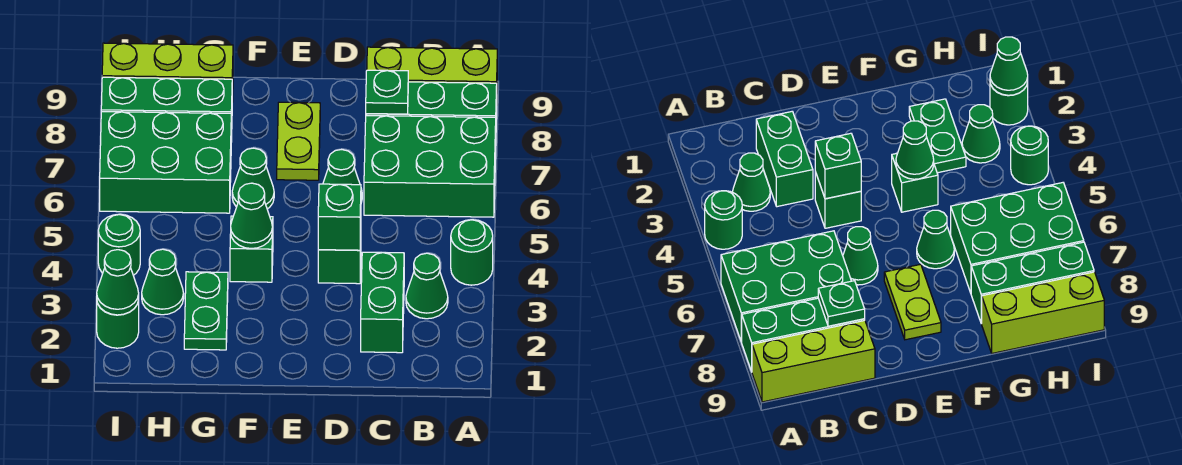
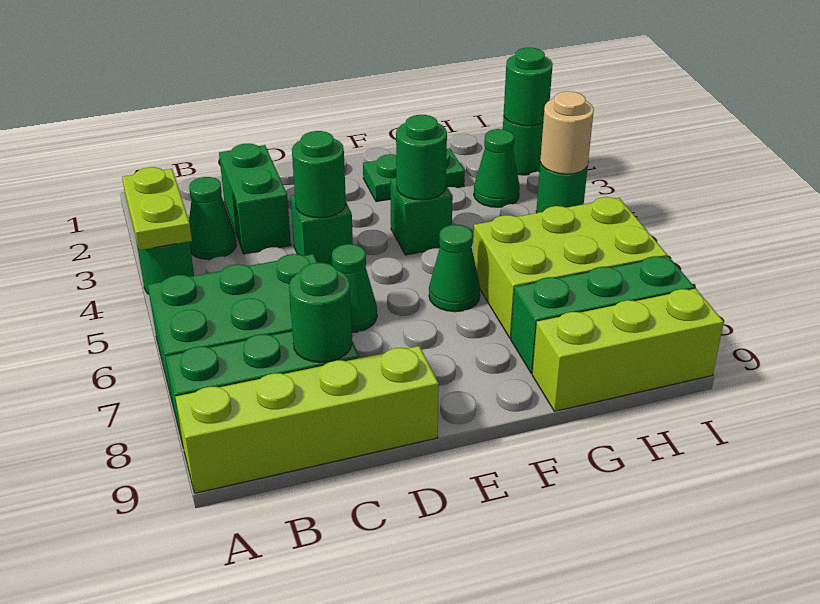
lime 1x3 brick [367,47,497,83] -> lime 1x4 brick [175,346,439,493]
green 1x1 plate [366,70,408,114] -> green 1x1 round brick [289,263,352,363]
green 1x1 brick [318,184,361,250] -> green 1x1 round brick [292,131,346,218]
lime 1x2 plate [277,102,320,180] -> lime 1x2 plate moved to [122,167,192,250]
green 1x1 cone [231,183,272,249] -> green 1x1 round brick [396,115,447,200]
green 1x2 plate [184,272,228,350] -> green 1x2 plate turned to [363,148,465,202]
green 2x3 brick [100,112,231,213] -> lime 2x3 brick [473,197,667,338]
green 1x1 cone [97,250,139,315] -> green 1x1 round brick [504,48,553,126]
none -> tan 1x1 round brick [540,91,594,174]

